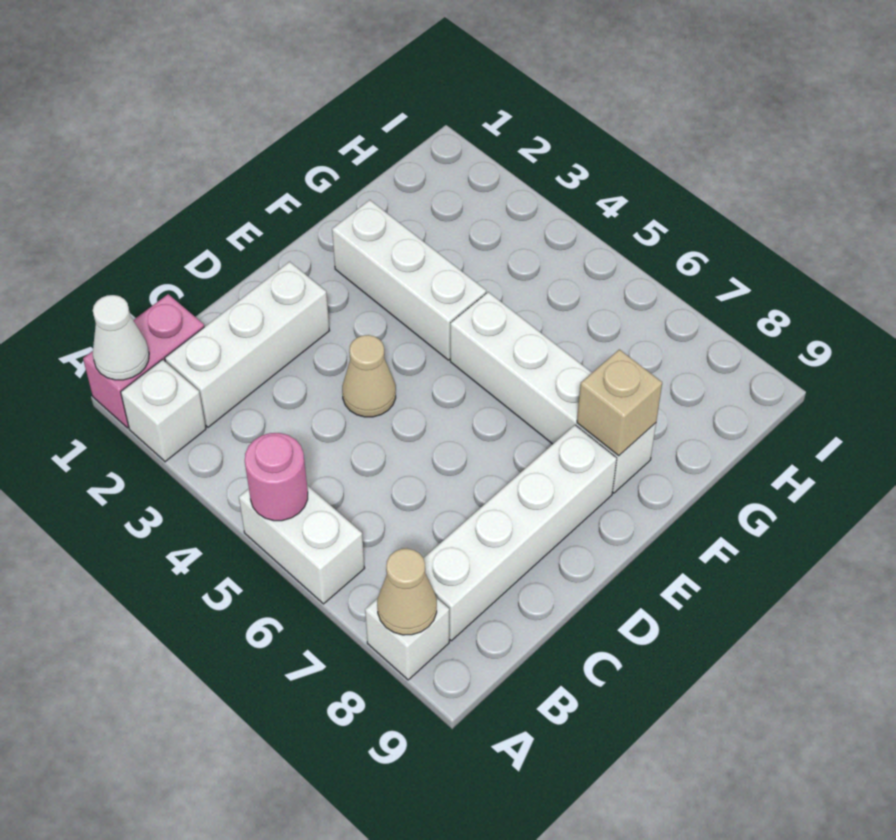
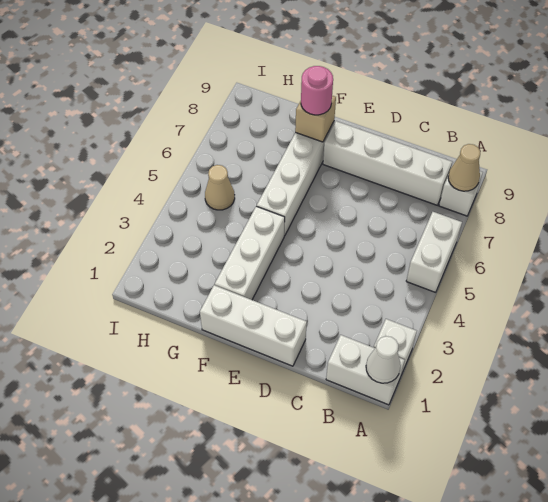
pink 1x2 brick [83,294,204,428] -> white 1x2 brick [326,335,405,405]
pink 1x1 round brick [245,433,308,521] -> pink 1x1 round brick moved to [301,66,333,115]
white 1x3 brick [165,262,330,427] -> white 1x3 brick moved to [200,285,307,366]
tan 1x1 cone [342,335,396,417] -> tan 1x1 cone moved to [205,165,235,210]

